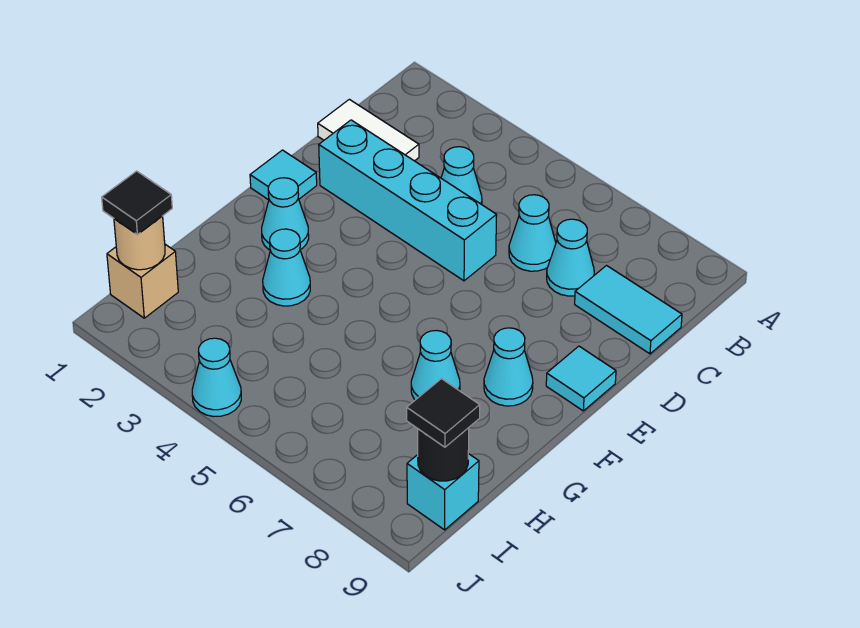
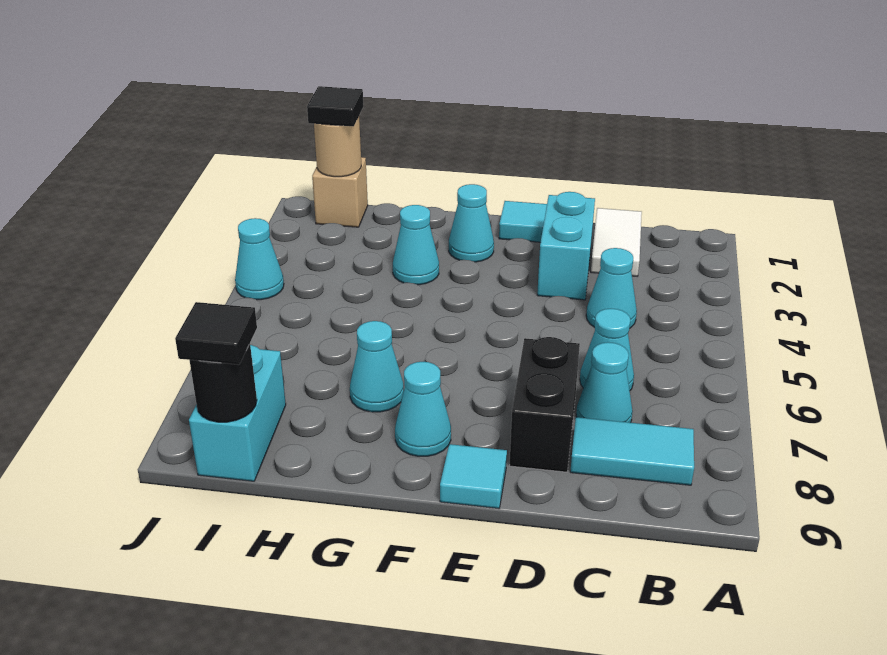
cyan 1x2 tile [575,266,682,354] -> cyan 1x2 tile turned to [570,417,694,485]
cyan 1x4 brick [319,120,497,281] -> cyan 1x2 brick [537,192,595,300]
none -> black 1x2 brick [510,337,580,472]
cyan 1x1 brick [407,454,479,530] -> cyan 1x2 brick [189,345,286,481]

